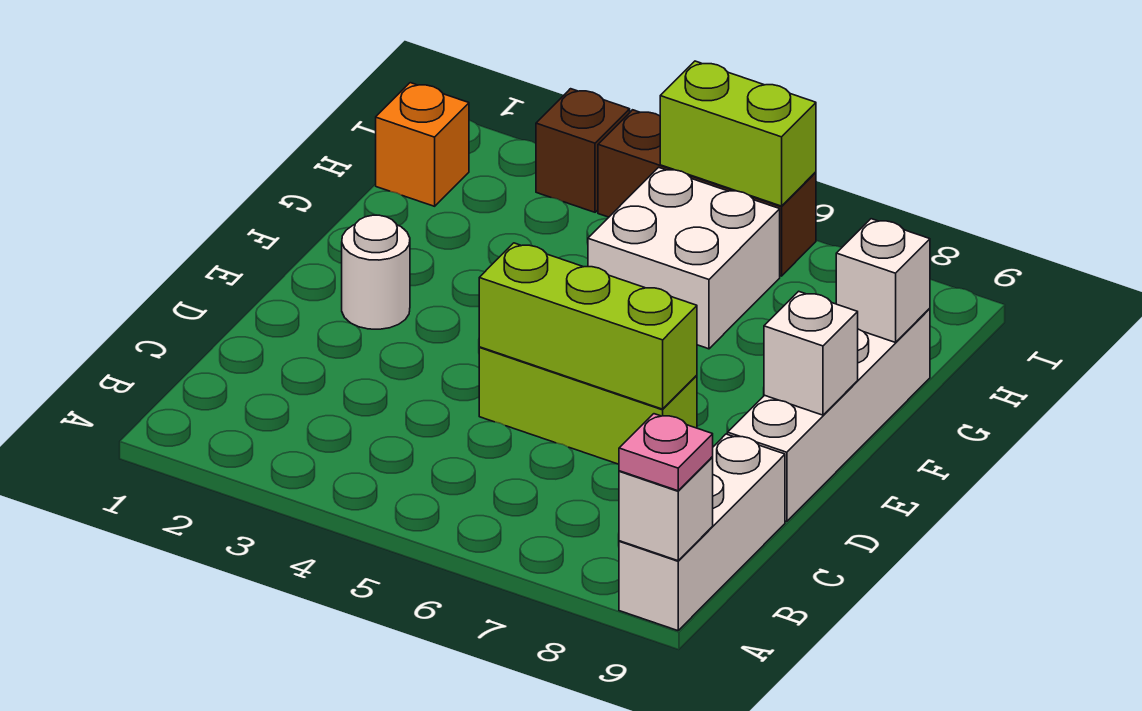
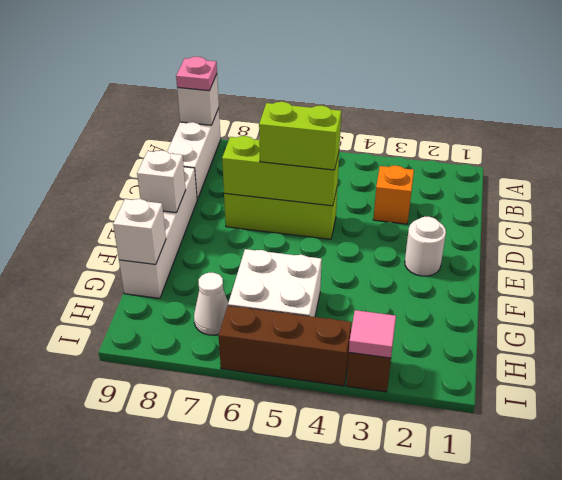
orange 1x1 brick [376,83,469,206] -> orange 1x1 brick moved to [373,166,414,224]
none -> white 1x1 cone [194,273,228,335]
none -> pink 1x1 tile [349,310,396,358]
lime 1x2 brick [660,61,816,206] -> lime 1x2 brick moved to [259,102,341,170]

